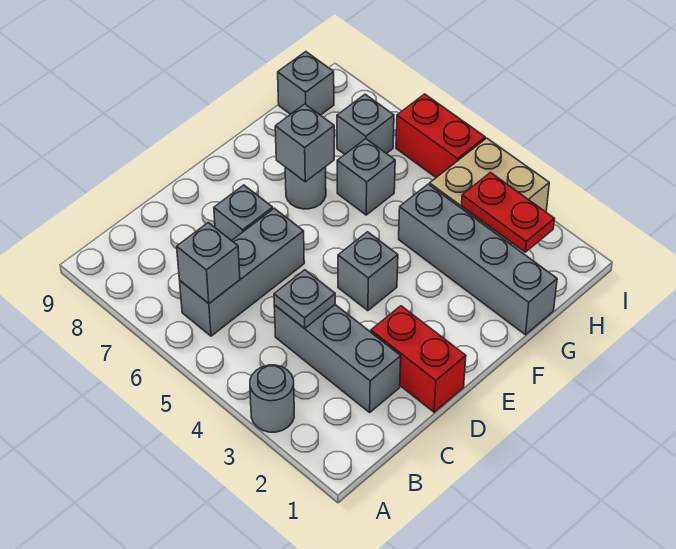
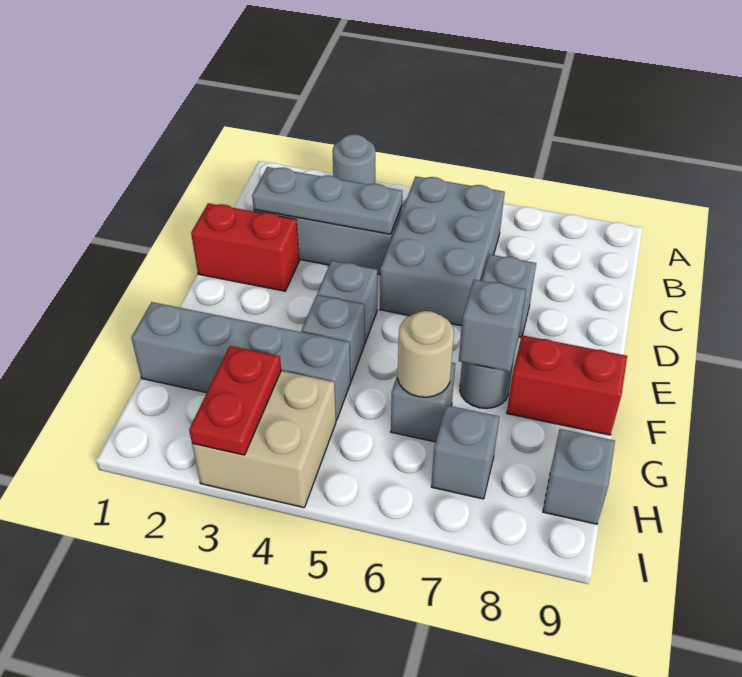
grey 1x3 brick [180,208,304,336] -> grey 2x3 brick [380,177,505,326]
grey 1x1 brick [177,223,240,303] -> grey 1x1 brick moved to [301,295,364,380]
grey 1x1 plate [274,270,335,328] -> grey 1x3 plate [252,167,402,234]
none -> tan 1x1 round brick [398,311,454,397]
red 1x2 plate [462,173,554,252] -> red 1x2 plate turned to [189,346,281,455]
red 1x2 brick [396,94,485,178] -> red 1x2 brick moved to [507,335,627,435]

